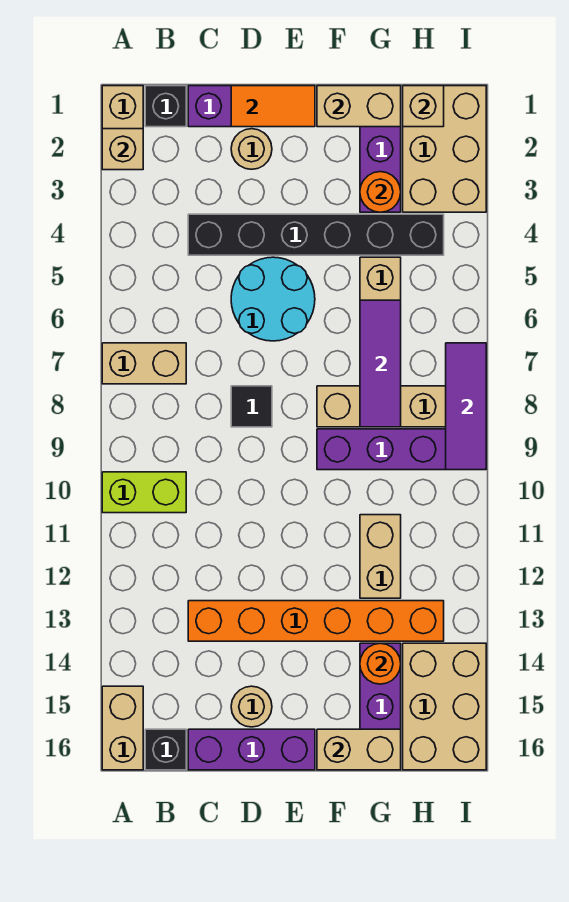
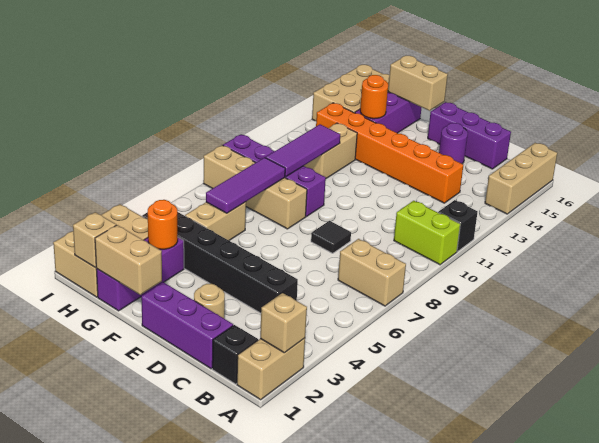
tan 1x2 brick [102,686,143,770] -> tan 1x3 brick [485,143,557,214]
black 1x1 brick [145,729,186,770] -> black 1x1 brick moved to [438,200,477,252]
orange 1x2 tile [231,86,315,127] -> none
cyan 2x2 round brick [231,257,315,341] -> none
tan 1x1 round brick [231,686,272,727] -> purple 1x1 round brick [439,123,468,164]
purple 1x3 tile [446,343,486,470] -> purple 1x3 tile moved to [266,124,340,177]

